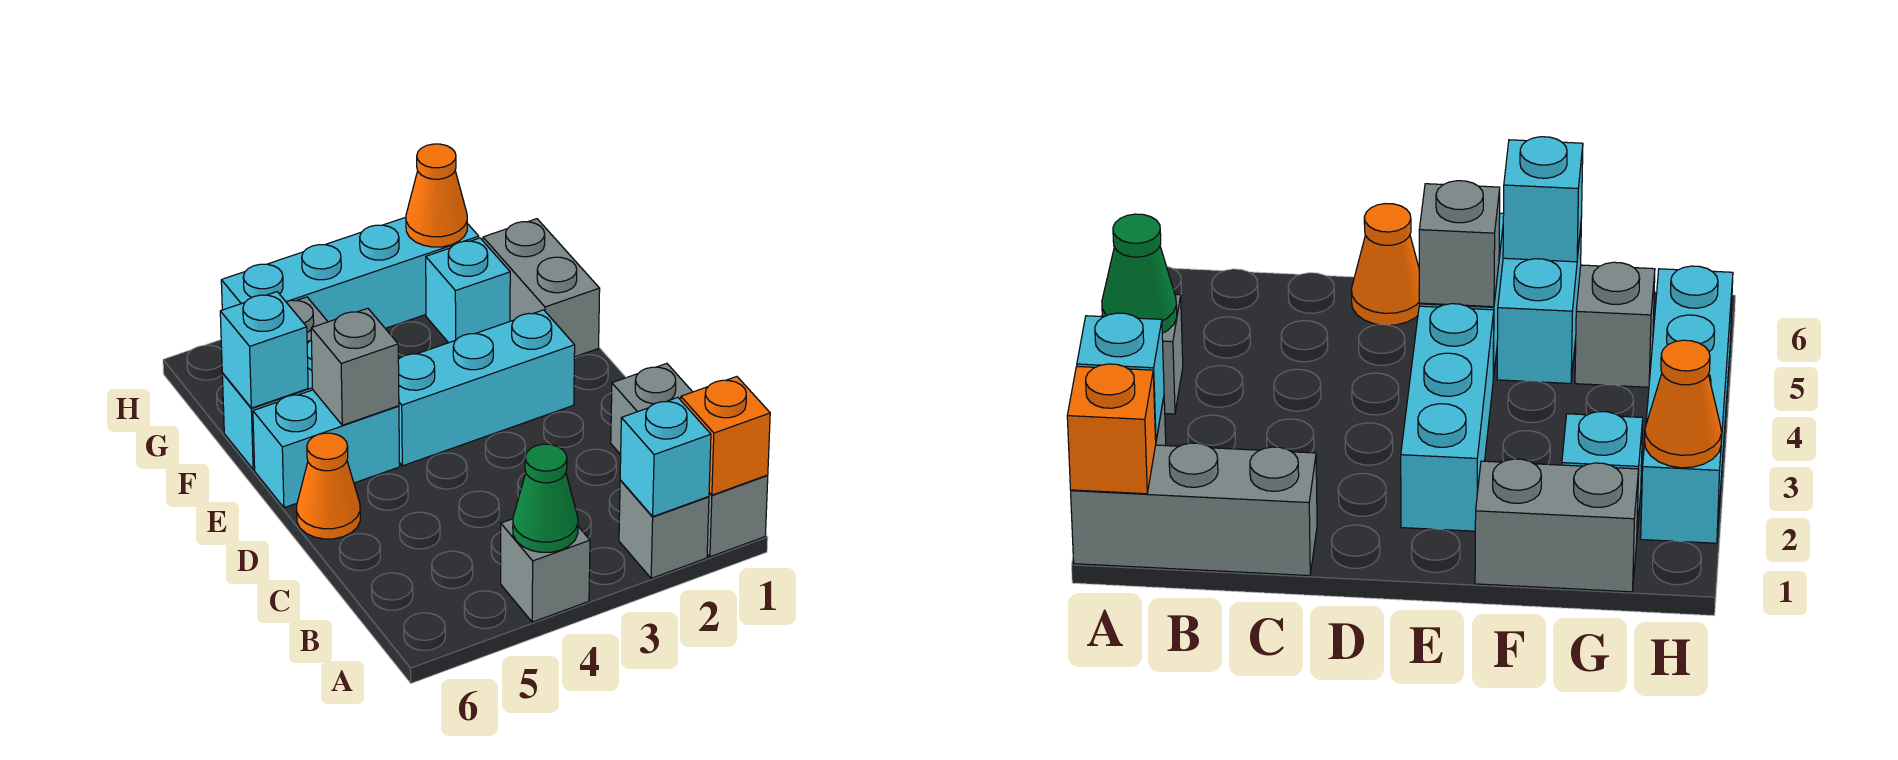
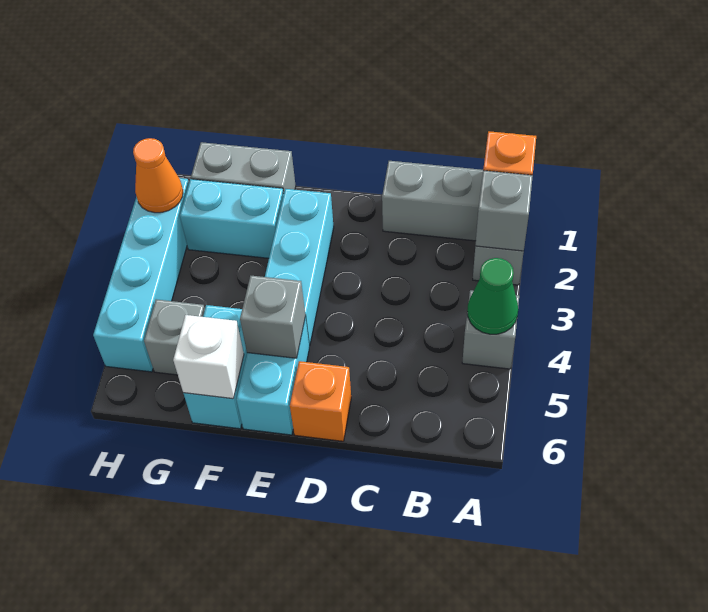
cyan 1x1 brick [620,398,711,517] -> grey 1x1 brick [475,170,533,251]
orange 1x1 cone [297,433,360,539] -> orange 1x1 brick [290,361,351,441]
cyan 1x1 brick [220,292,308,408] -> white 1x1 brick [173,315,244,399]
cyan 1x1 brick [426,238,510,343] -> cyan 1x2 brick [180,179,284,258]

